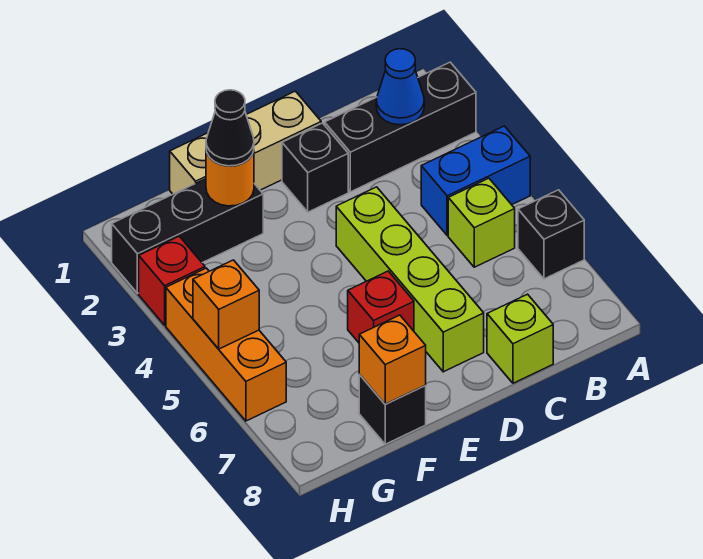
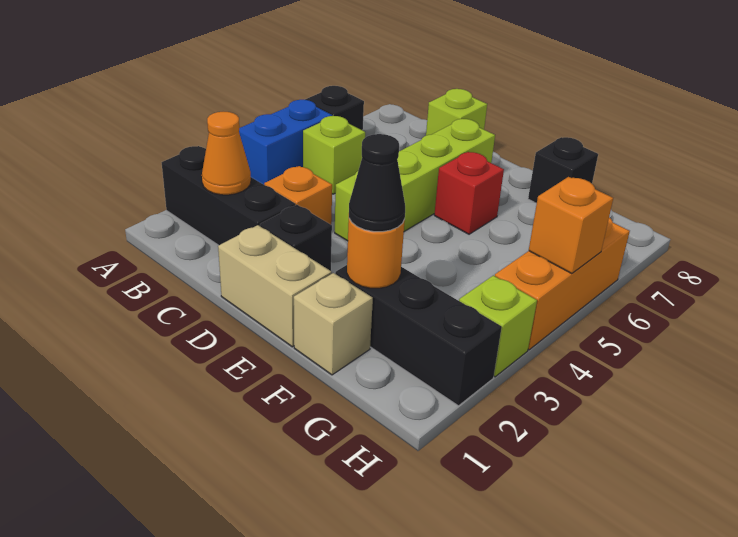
blue 1x2 brick [421,126,530,235] -> blue 1x2 brick turned to [239,100,333,185]
blue 1x1 cone [376,49,424,125] -> orange 1x1 cone [202,112,251,195]
orange 1x1 brick [359,315,426,404] -> orange 1x1 brick moved to [264,166,332,224]
red 1x1 brick [139,236,205,325] -> lime 1x1 brick [459,275,537,377]

